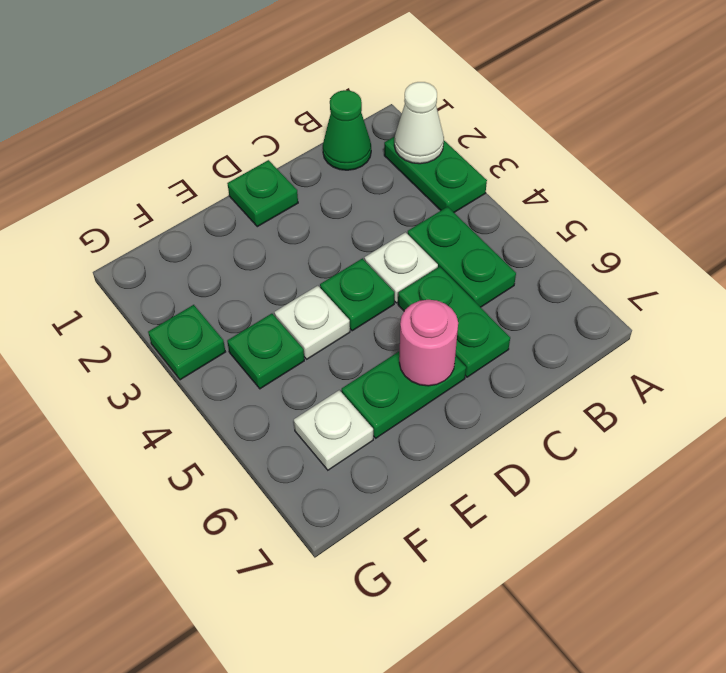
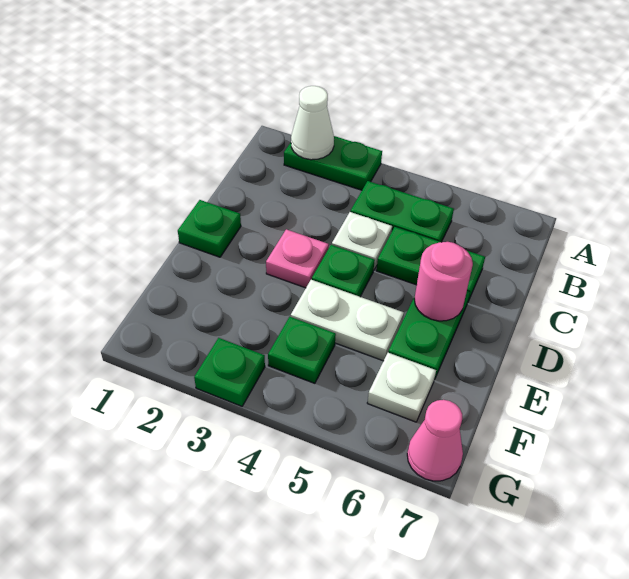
green 1x1 cone [323,90,371,170] -> none
none -> pink 1x1 plate [266,229,329,288]
white 1x1 plate [274,286,350,359] -> white 1x2 plate [291,280,404,361]
none -> pink 1x1 cone [407,400,463,481]

